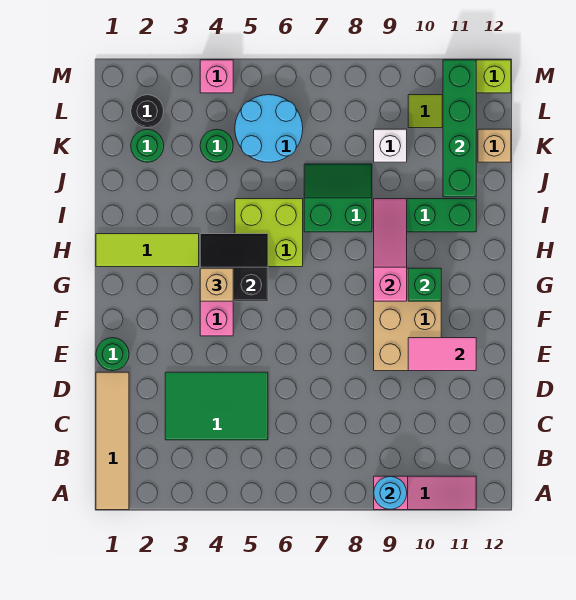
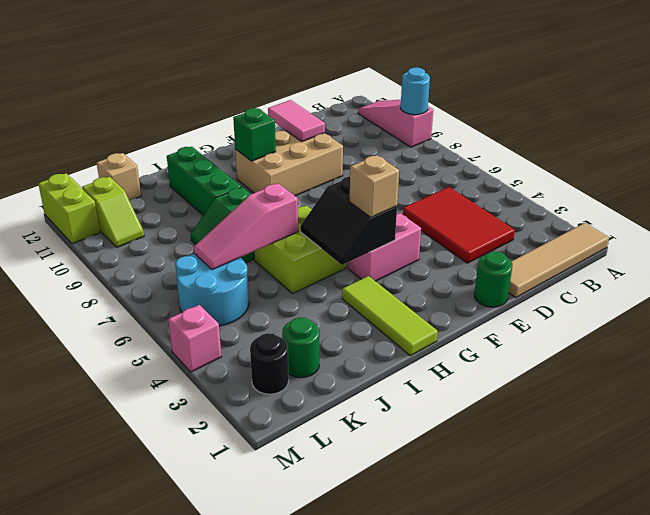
green 2x3 tile [165,372,268,440] -> red 2x3 tile [403,187,515,263]
pink 1x3 slope [374,199,407,301] -> pink 1x3 slope moved to [193,183,298,270]
green 1x4 brick [443,60,476,197] -> none
green 1x1 round brick [200,129,233,162] -> none
white 1x1 brick [374,129,407,162] -> none

